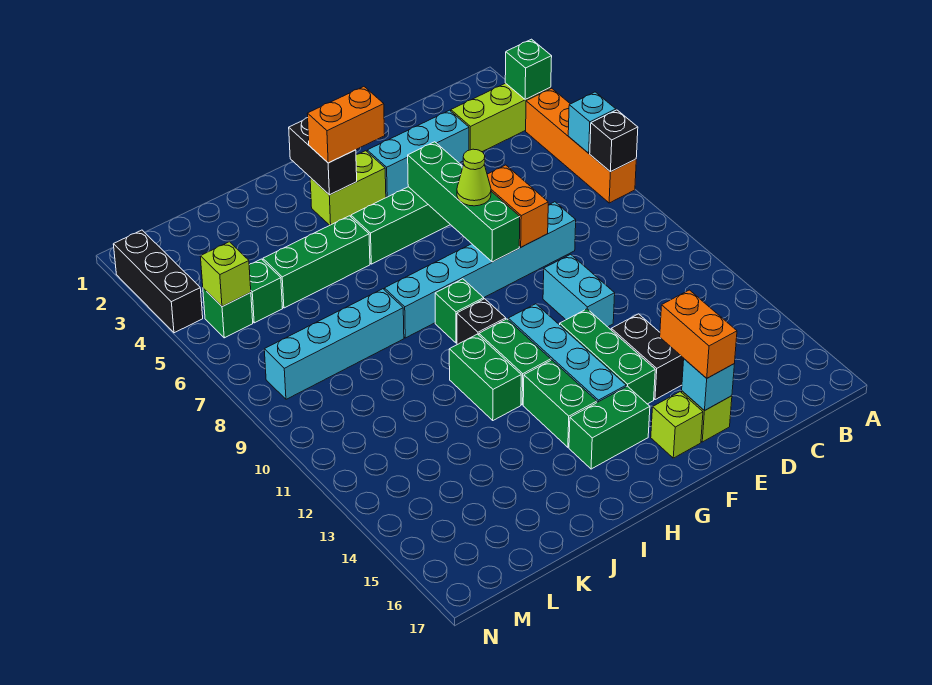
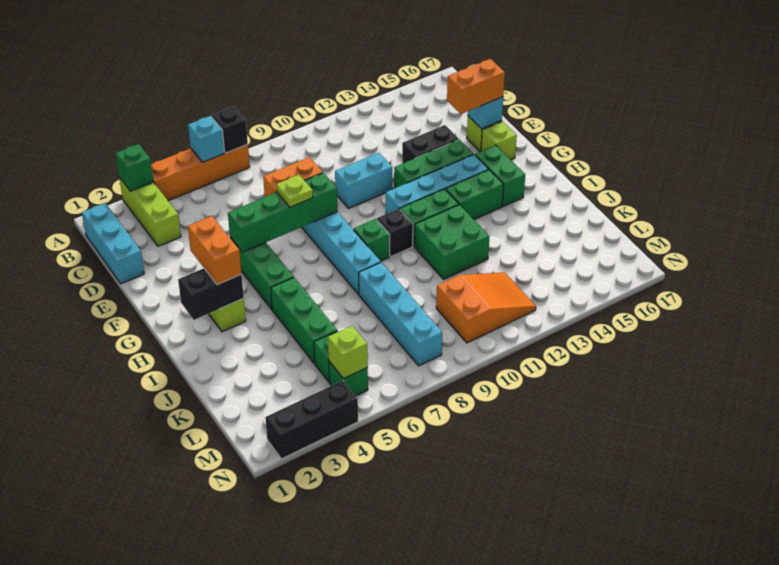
cyan 1x3 brick [367,110,469,198] -> cyan 1x3 brick moved to [82,203,144,284]
lime 1x1 cone [457,149,491,206] -> lime 1x1 plate [276,175,313,207]
green 1x2 brick [449,334,521,420] -> green 2x2 brick [414,205,489,279]
none -> orange 2x3 slope [436,273,536,343]

